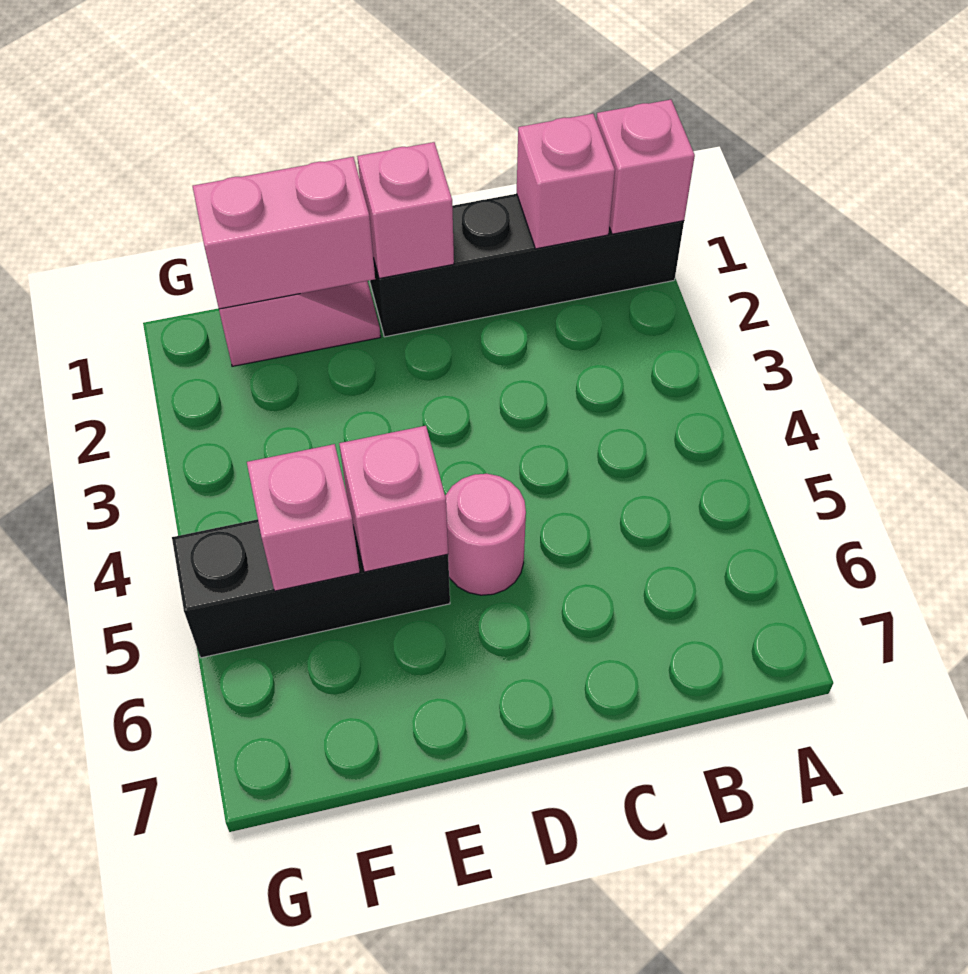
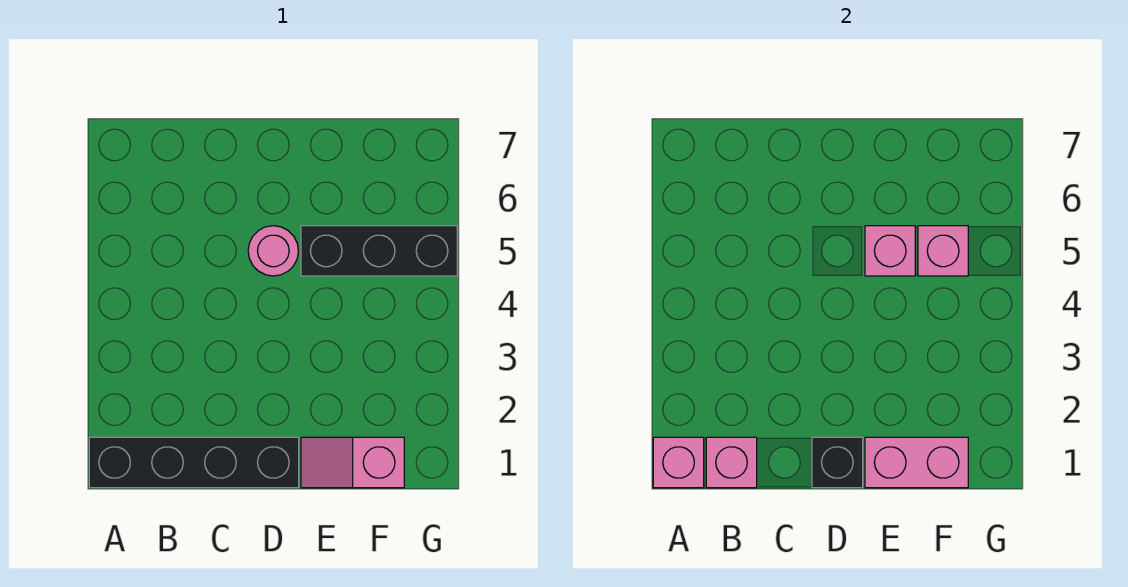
pink 1x1 brick [357,142,454,279] -> black 1x1 brick [812,437,863,488]

